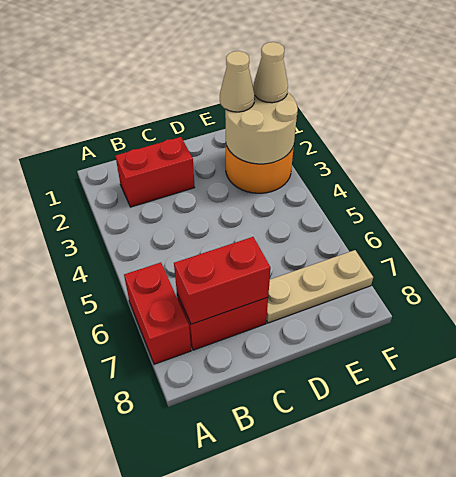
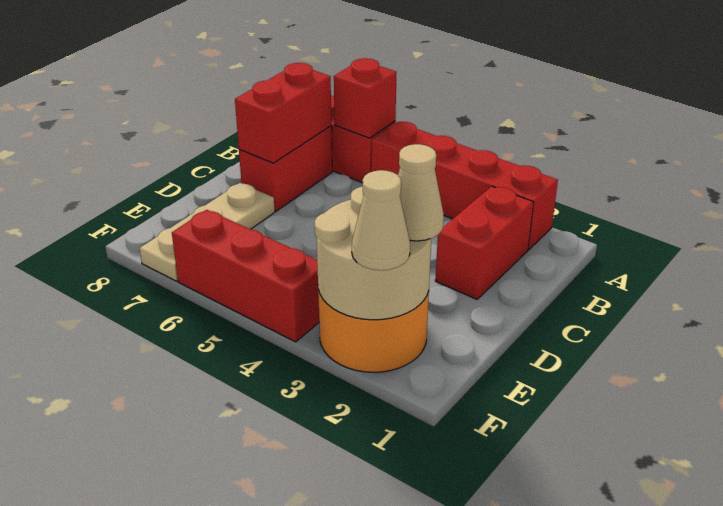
none -> red 1x4 brick [371,122,558,249]
none -> red 1x1 brick [334,58,397,138]
none -> red 1x3 brick [172,210,319,342]

